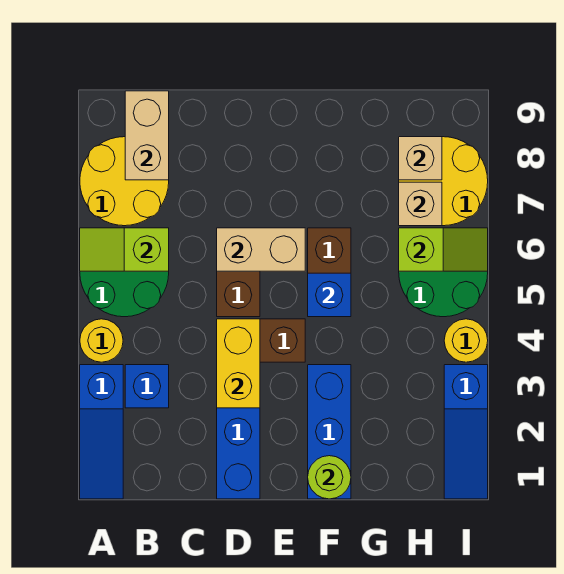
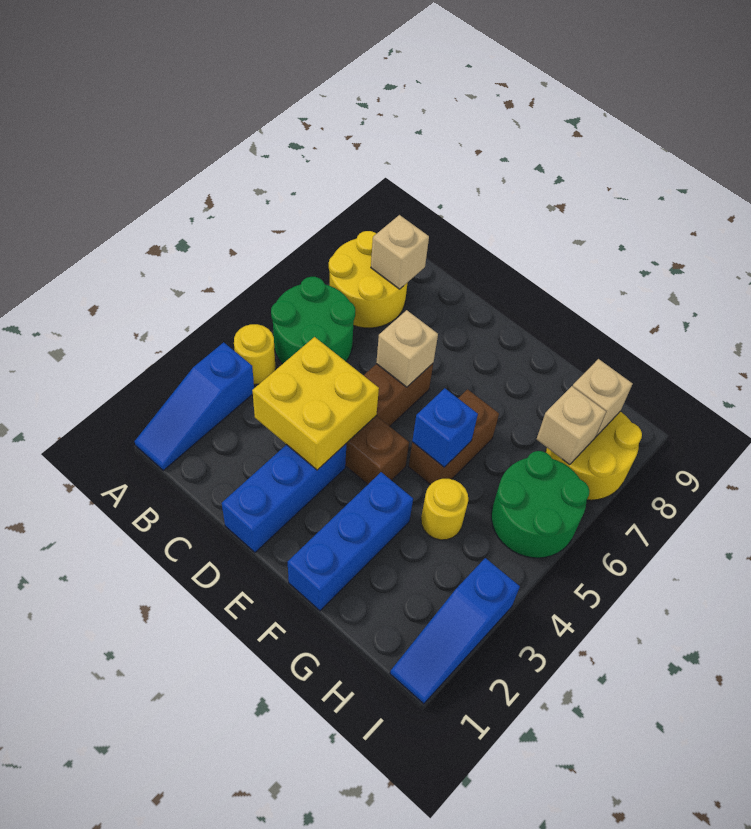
lime 1x2 slope [80,228,169,271] -> none
blue 1x1 brick [125,365,169,408] -> none
tan 1x2 brick [125,91,169,180] -> tan 1x1 brick [371,215,429,289]
yellow 1x2 brick [217,319,260,408] -> yellow 2x2 brick [252,337,379,470]
tan 1x2 brick [217,228,305,271] -> tan 1x1 brick [376,310,438,387]
lime 1x1 round brick [308,456,351,499] -> none
lime 1x2 slope [399,228,488,271] -> none
yellow 1x1 round brick [444,319,488,362] -> yellow 1x1 round brick moved to [421,479,468,540]

